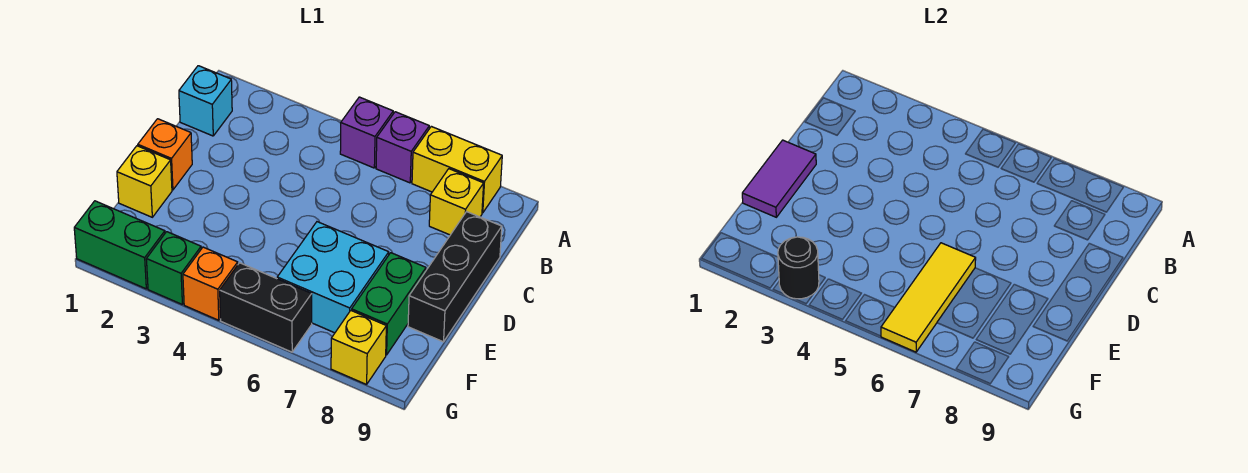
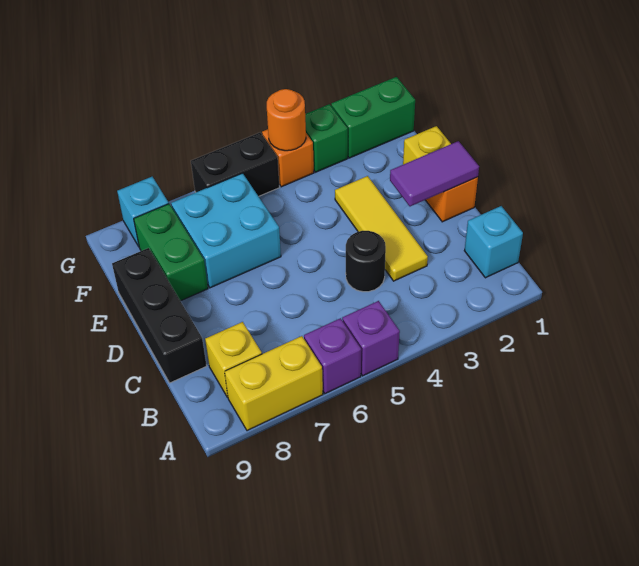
purple 1x2 tile [742,140,816,217] -> purple 1x2 tile turned to [390,141,479,206]
yellow 1x3 tile [881,243,976,352] -> yellow 1x3 tile moved to [335,176,428,281]
black 1x1 round brick [778,237,819,299] -> black 1x1 round brick moved to [346,231,386,292]
none -> orange 1x1 round brick [267,89,306,151]
yellow 1x1 brick [331,310,386,384] -> cyan 1x1 brick [117,177,169,246]

